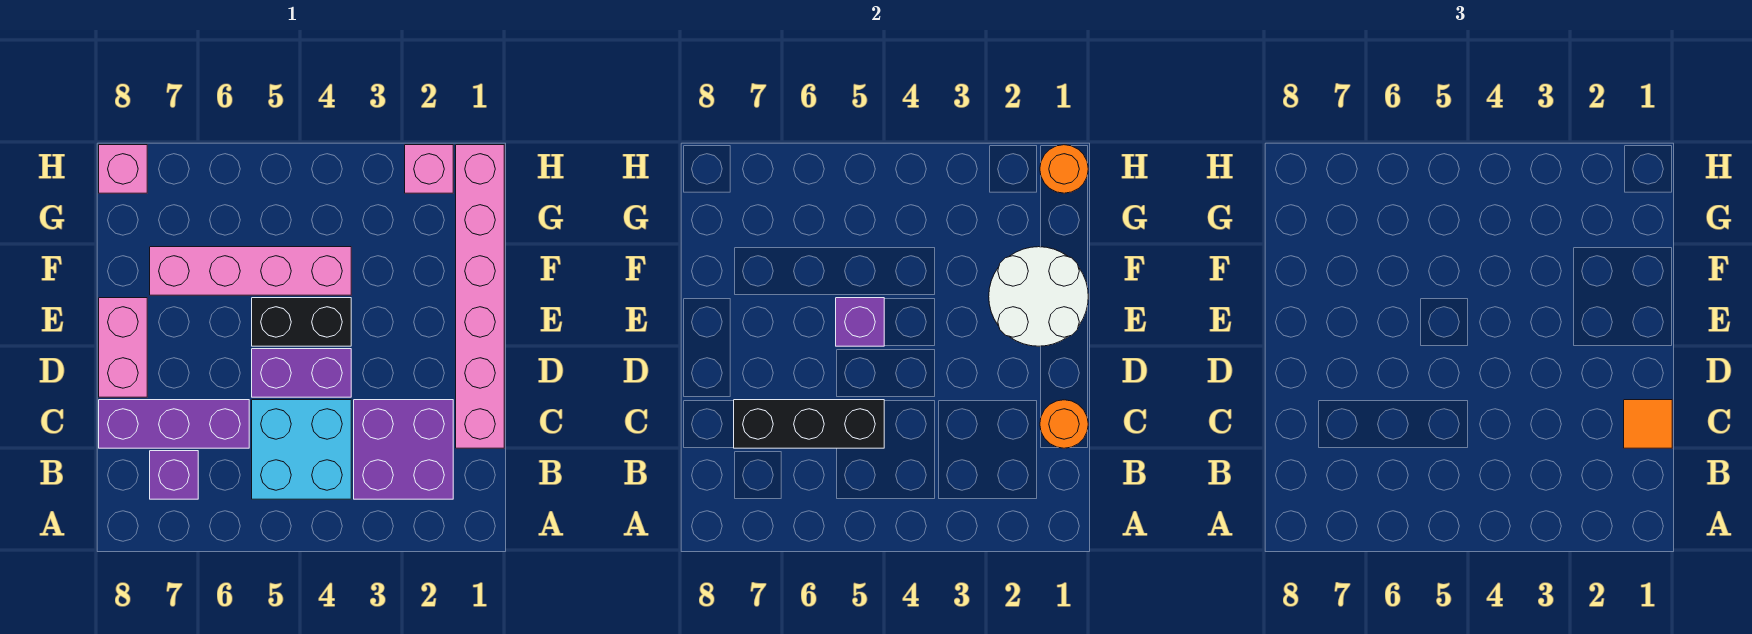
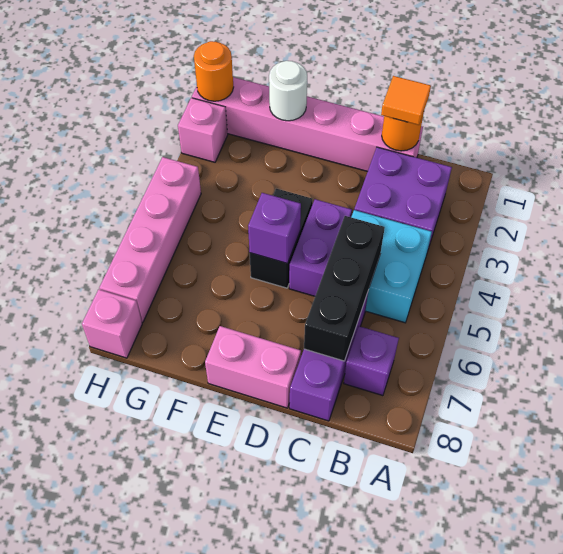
white 2x2 round brick [989,247,1088,346] -> white 1x1 round brick [269,61,307,121]
pink 1x4 brick [150,247,351,295] -> pink 1x4 brick moved to [99,157,201,322]

